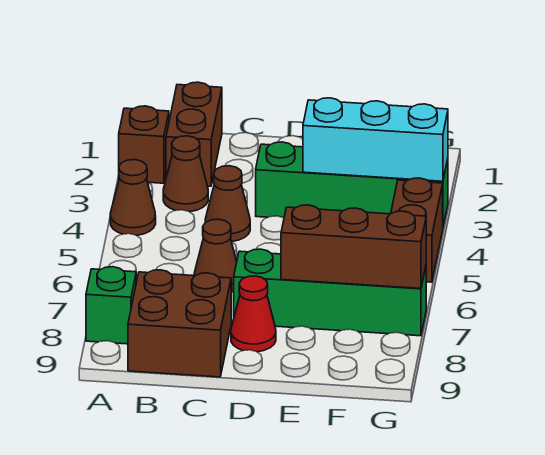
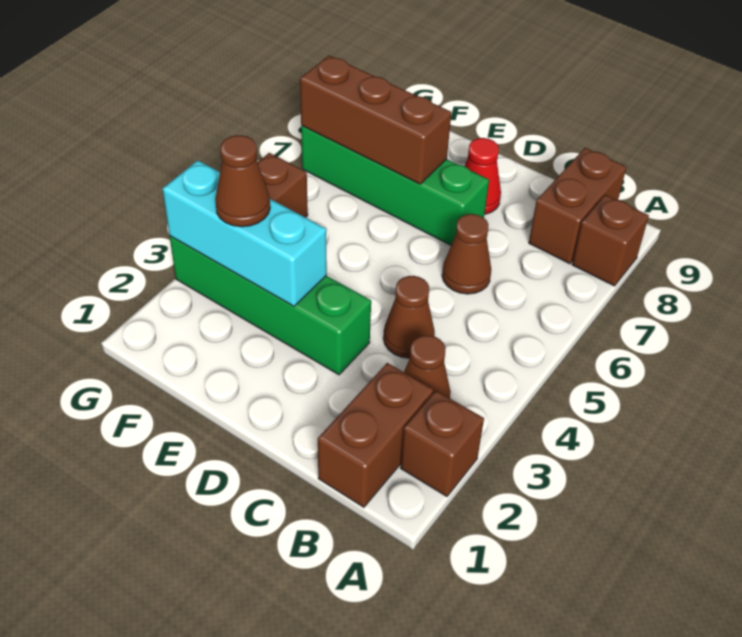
brown 1x1 cone [110,160,156,235] -> brown 1x1 cone moved to [215,135,270,227]
green 1x1 brick [86,267,136,344] -> brown 1x1 brick [572,195,649,286]
brown 2x2 brick [128,270,231,377] -> brown 1x2 brick [529,148,626,264]

